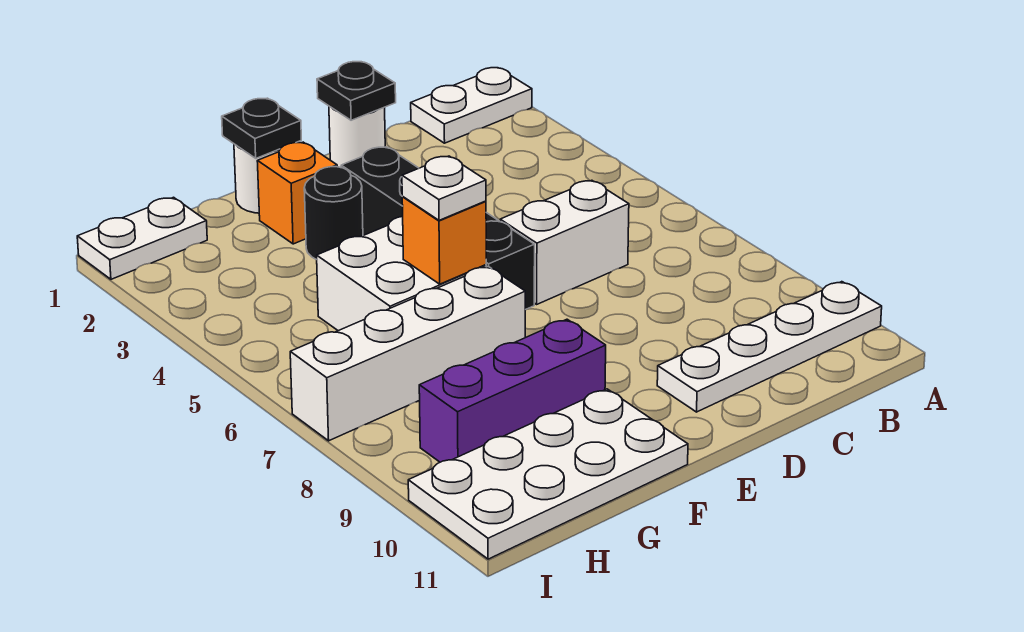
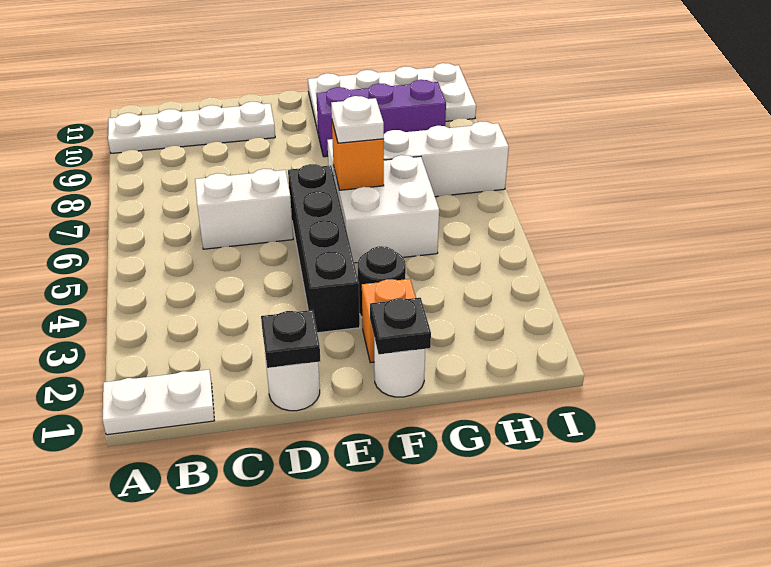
white 1x2 plate [77,197,207,279] -> none

